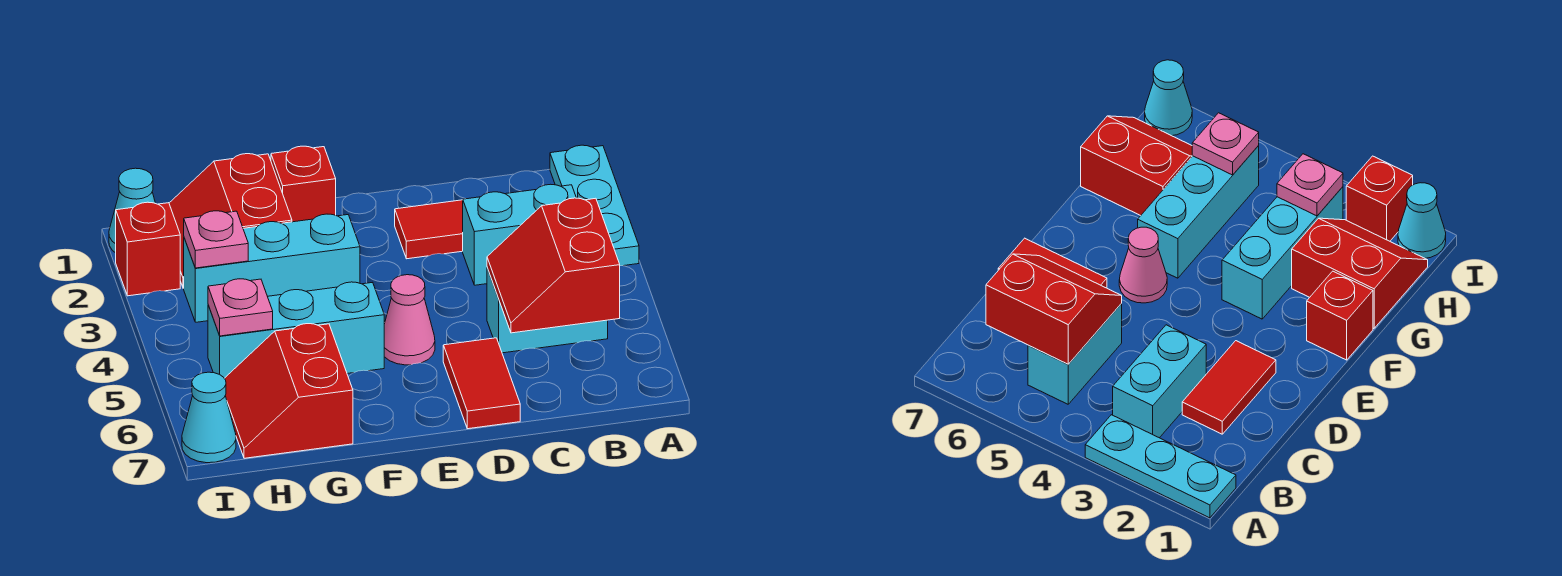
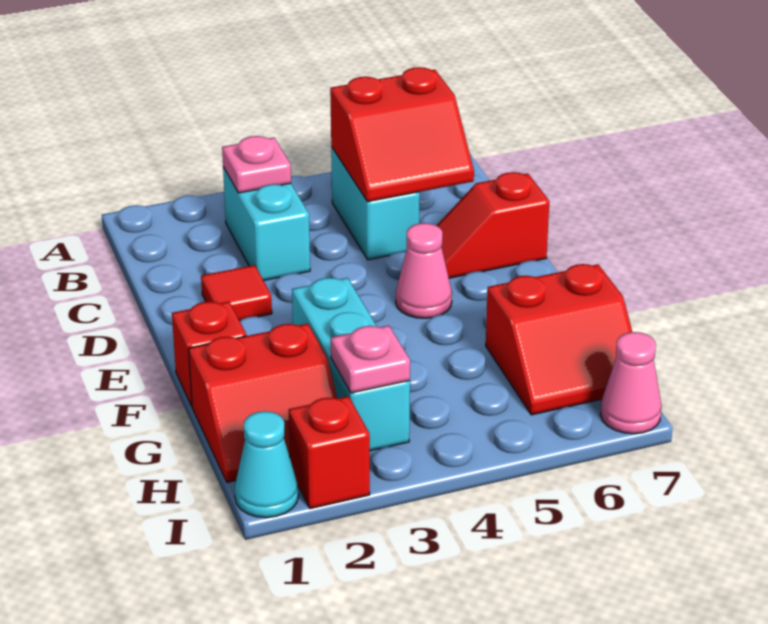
cyan 1x3 plate [550,145,639,266] -> none
red 1x2 tile [395,200,463,259] -> red 1x1 tile [201,265,272,321]
red 1x2 tile [443,338,520,429] -> red 1x2 slope [436,172,549,278]
cyan 1x3 brick [208,282,384,378] -> none
pink 1x1 plate [208,279,273,336] -> pink 1x1 plate moved to [222,136,291,193]
cyan 1x1 cone [182,372,236,463] -> pink 1x1 cone [600,332,661,434]

